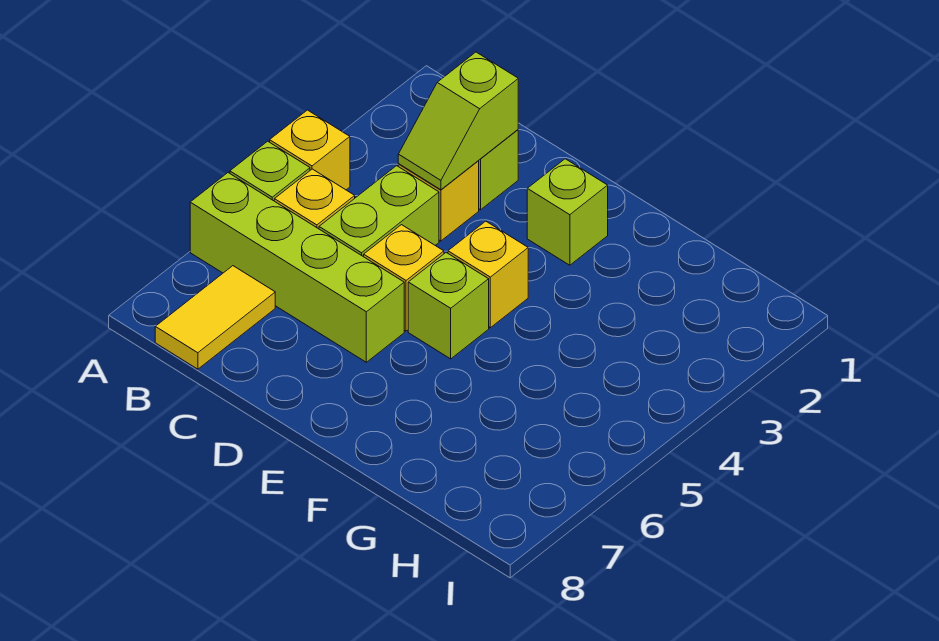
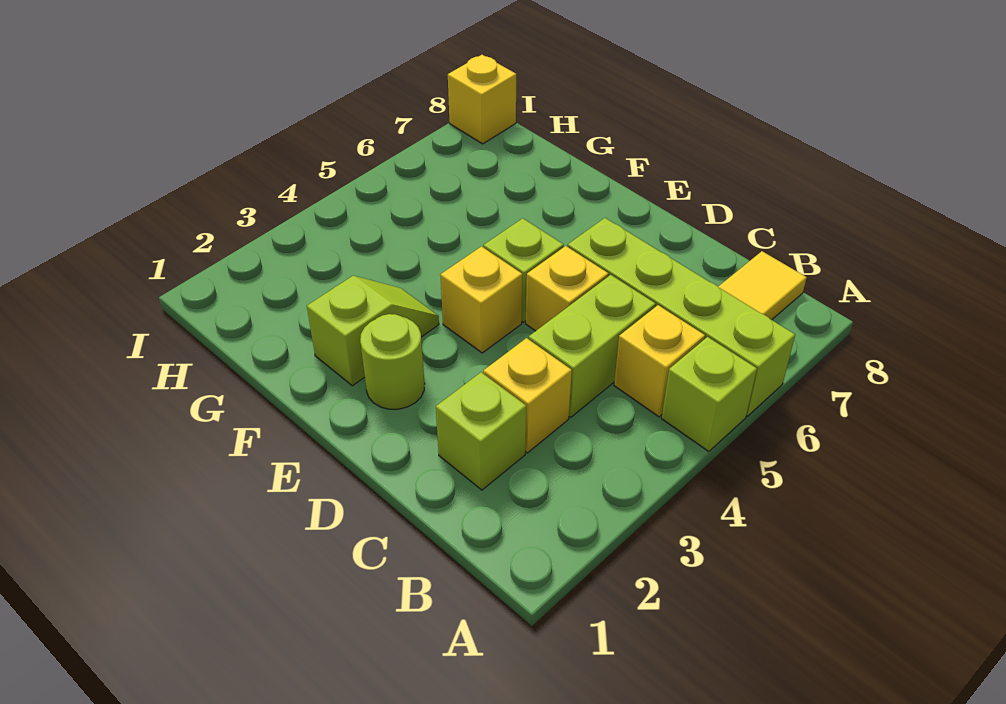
yellow 1x1 brick [270,110,350,190] -> yellow 1x1 brick moved to [448,55,516,144]
lime 1x2 slope [398,52,518,190] -> lime 1x2 slope moved to [307,276,439,386]
lime 1x1 brick [527,159,608,265] -> lime 1x1 round brick [360,314,425,409]

